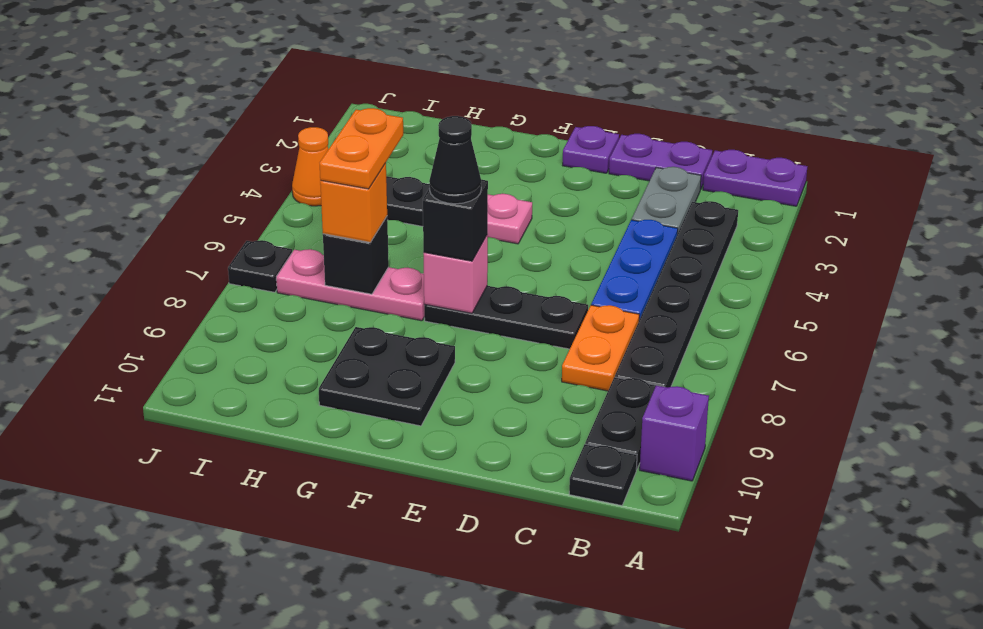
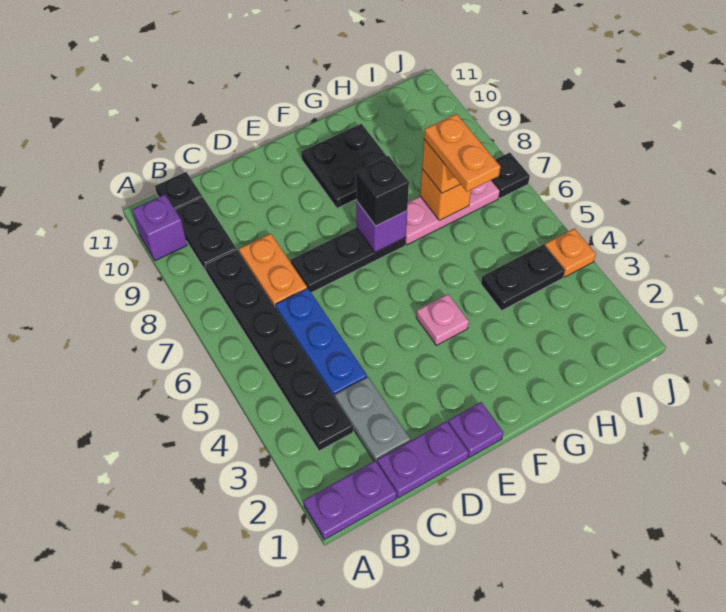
pink 1x1 brick [424,235,488,313] -> purple 1x1 brick [356,201,407,252]
black 1x1 cone [429,116,481,204] -> none
black 1x1 brick [323,217,389,294] -> orange 1x1 brick [420,169,471,221]
orange 1x1 cone [292,127,328,206] -> orange 1x1 plate [545,228,596,277]

